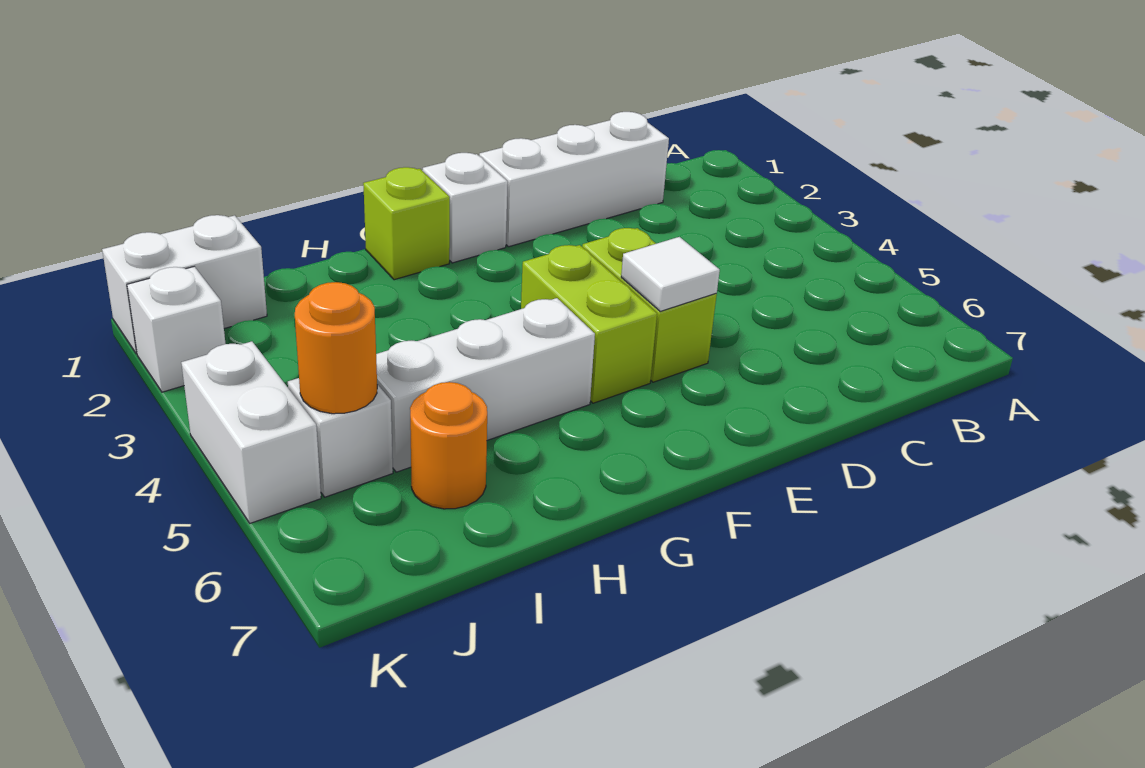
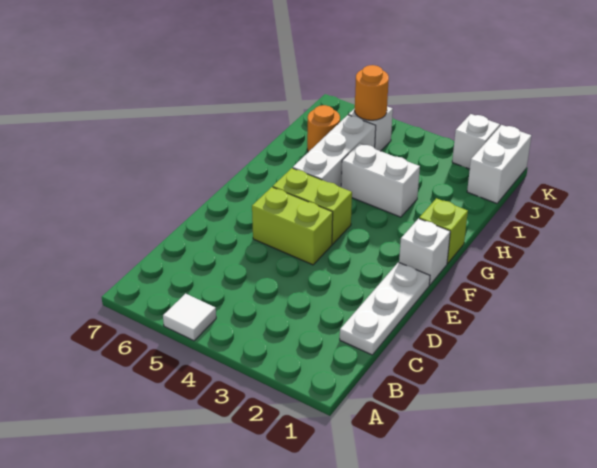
white 1x3 brick [479,112,669,247] -> white 1x3 plate [340,262,430,355]
white 1x1 tile [621,237,720,312] -> white 1x1 tile moved to [163,294,216,341]
white 1x2 brick [181,341,321,523] -> white 1x2 brick moved to [341,143,420,217]

